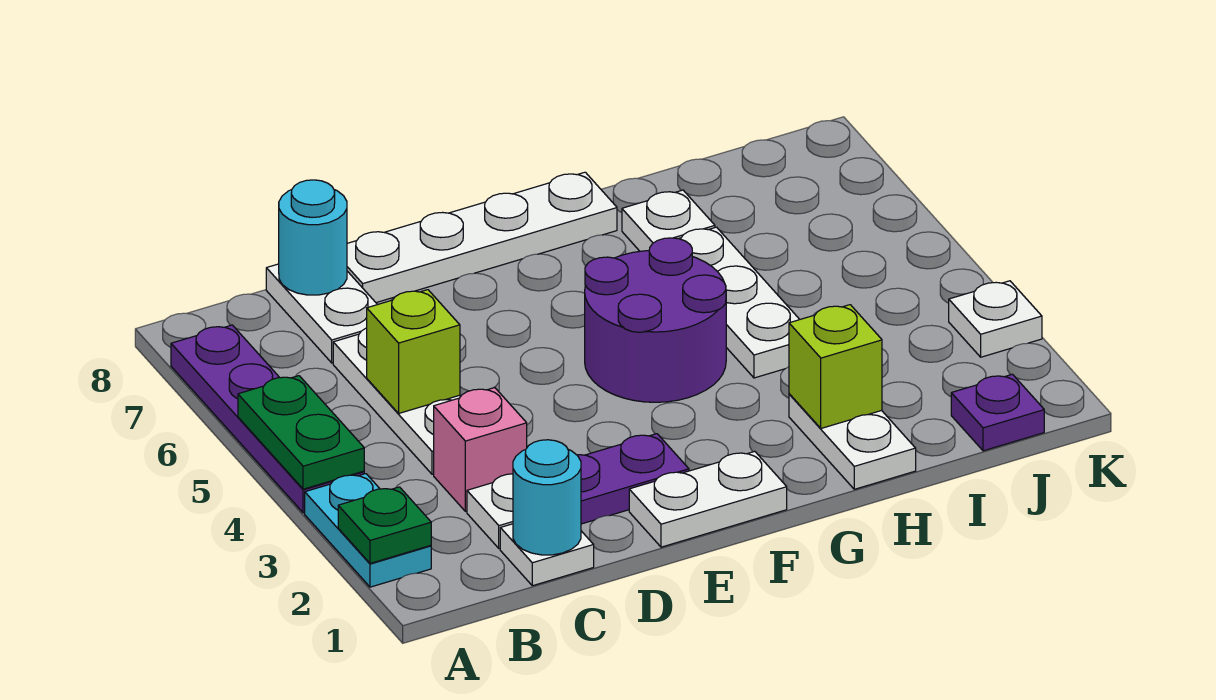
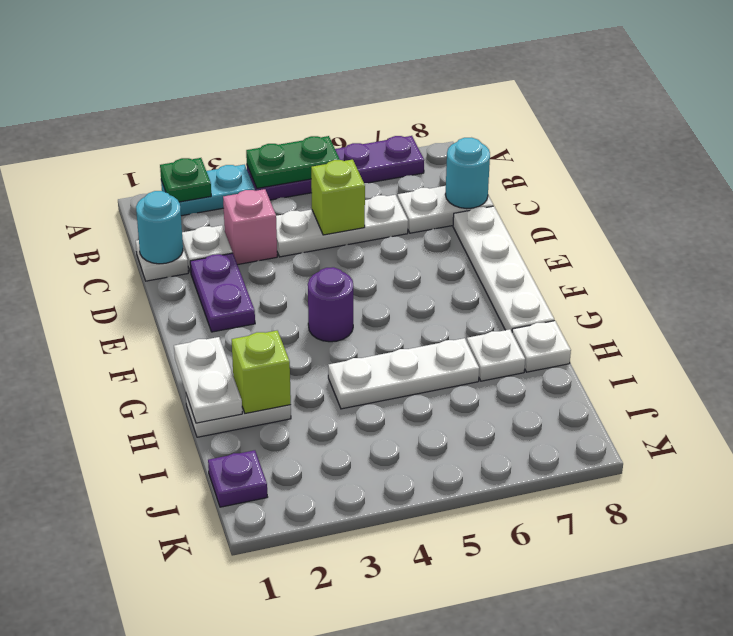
white 1x2 plate [629,451,787,547] -> white 1x2 plate moved to [174,337,242,423]
purple 2x2 round brick [585,238,726,402] -> purple 1x1 round brick [308,267,353,342]
white 1x1 plate [949,281,1042,357] -> white 1x1 plate moved to [512,321,571,372]

